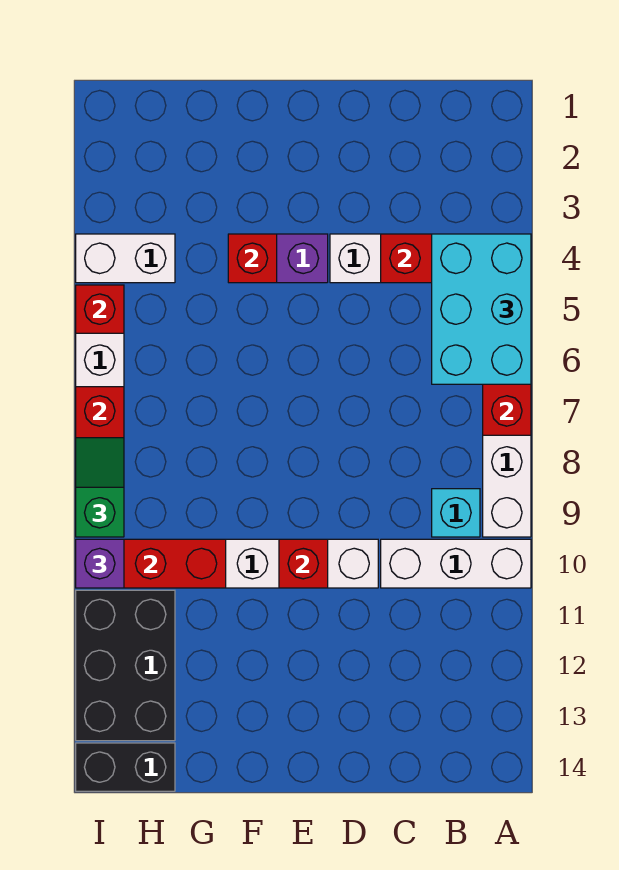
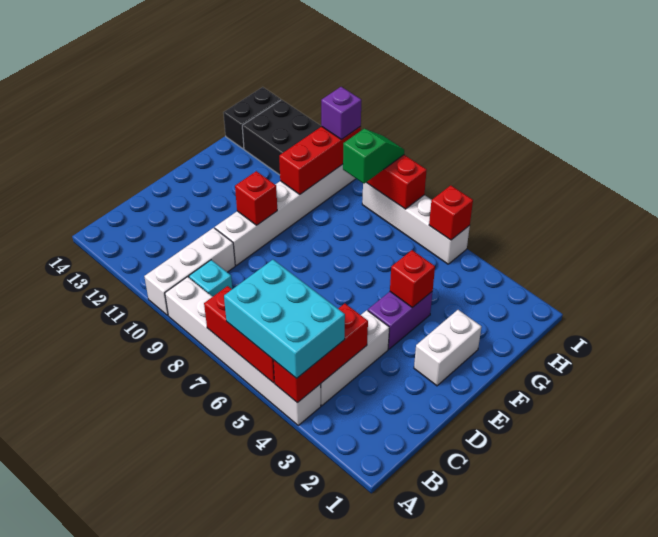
white 1x2 brick [76,234,175,283] -> white 1x2 brick moved to [414,310,481,386]
green 1x2 slope [76,438,124,537] -> green 1x2 slope turned to [343,129,404,184]

